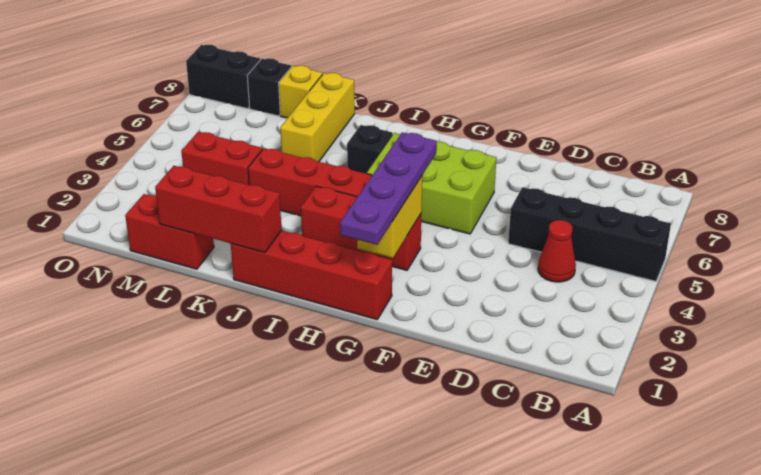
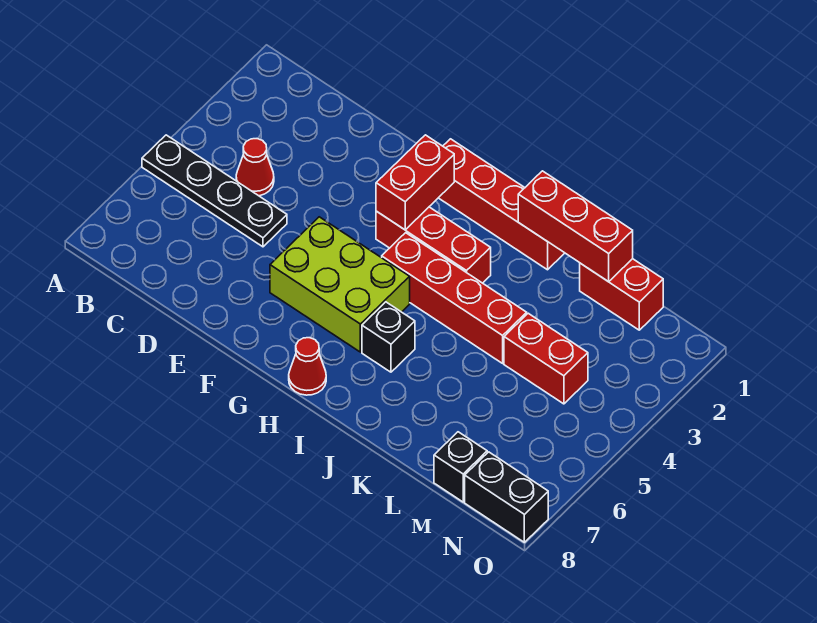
black 1x4 brick [508,187,671,281] -> black 1x4 plate [142,135,287,247]
purple 1x4 plate [340,133,437,245] -> none
yellow 1x2 brick [357,176,422,258] -> red 1x2 brick [376,135,454,230]
none -> red 1x1 cone [289,338,326,395]
yellow 1x3 brick [280,73,355,162] -> none
yellow 1x1 brick [279,66,323,118] -> none

